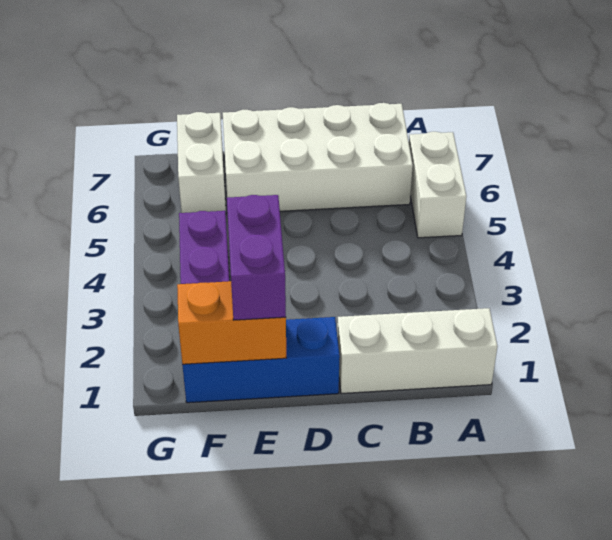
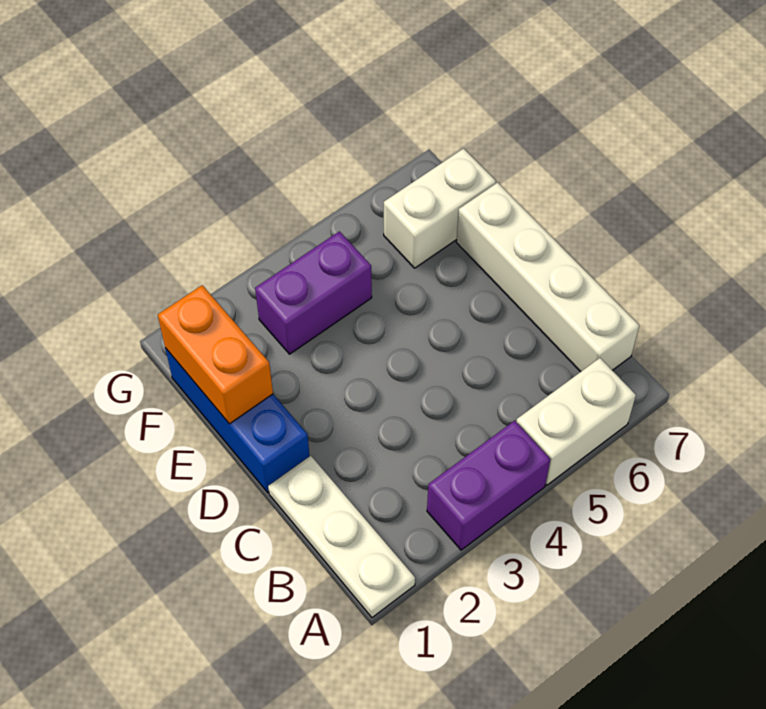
white 1x3 brick [337,308,498,394] -> white 1x3 plate [268,456,415,618]
white 2x4 brick [223,103,413,211] -> white 1x4 brick [456,183,639,372]
purple 1x2 brick [227,195,286,320] -> purple 1x2 brick moved to [427,421,551,550]

